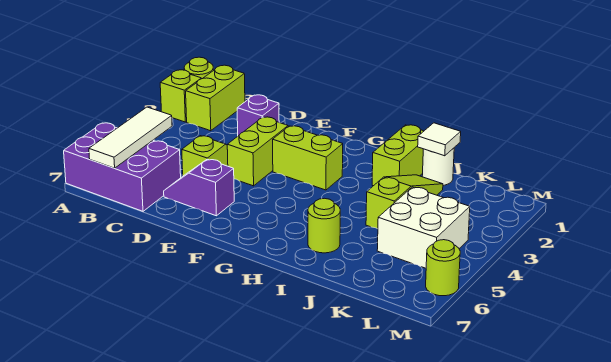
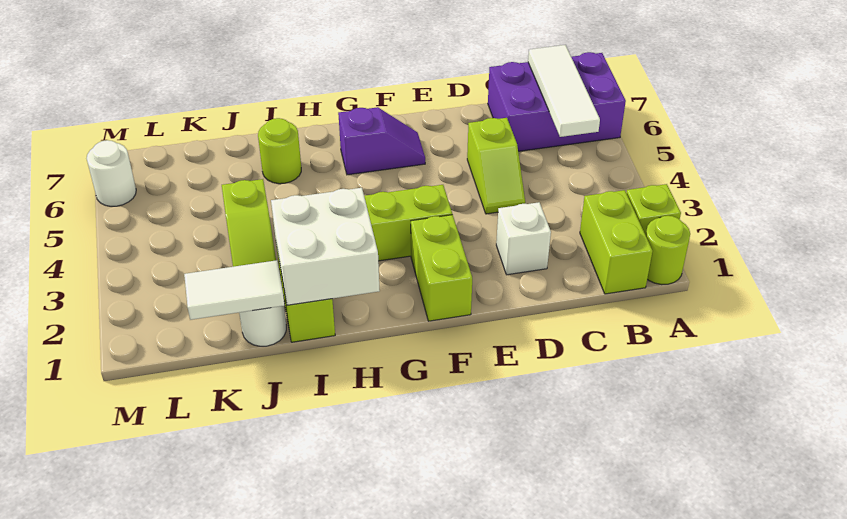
purple 1x1 brick [237,95,279,136] -> white 1x1 brick [496,202,551,275]
purple 1x2 slope [164,159,234,216] -> purple 1x2 slope moved to [338,107,425,175]
lime 1x2 brick [227,117,288,186] -> lime 1x2 brick moved to [411,215,472,321]
white 1x1 tile [418,123,461,156] -> white 1x2 tile [184,260,284,320]
white 2x2 brick [377,187,470,268] -> white 2x2 brick moved to [271,188,380,305]
lime 1x1 round brick [426,240,460,296] -> white 1x1 round brick [87,140,136,206]

